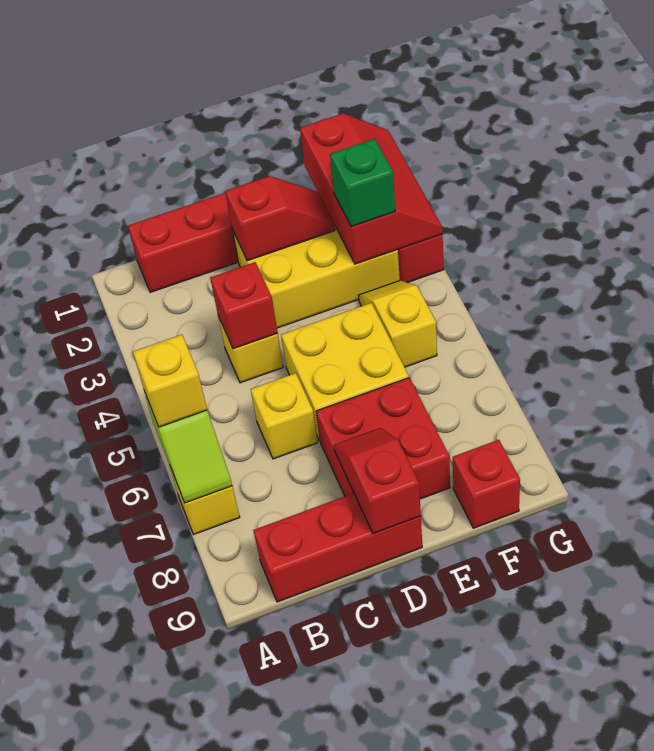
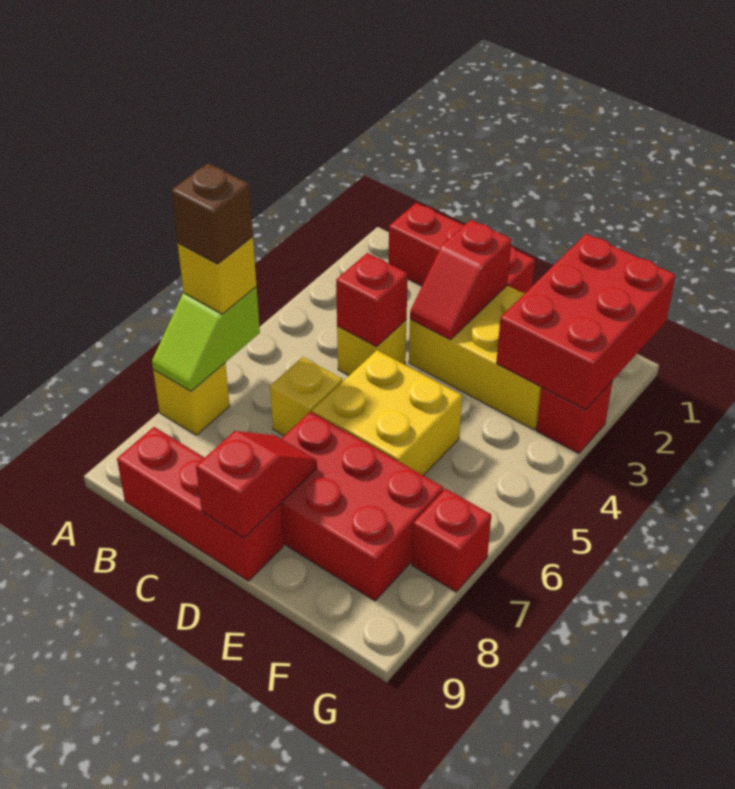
none -> brown 1x1 brick [171,163,253,264]
red 1x2 slope [225,176,335,261] -> red 1x2 slope turned to [410,220,512,340]
red 2x2 brick [316,378,450,499] -> red 2x3 brick [280,411,443,601]
red 2x3 slope [300,113,443,264] -> red 2x3 brick [496,234,676,410]
green 1x1 brick [330,139,395,226] -> none
yellow 1x2 slope [358,280,437,367] -> none
red 1x1 brick [453,440,520,528] -> red 1x1 brick moved to [412,489,491,592]

